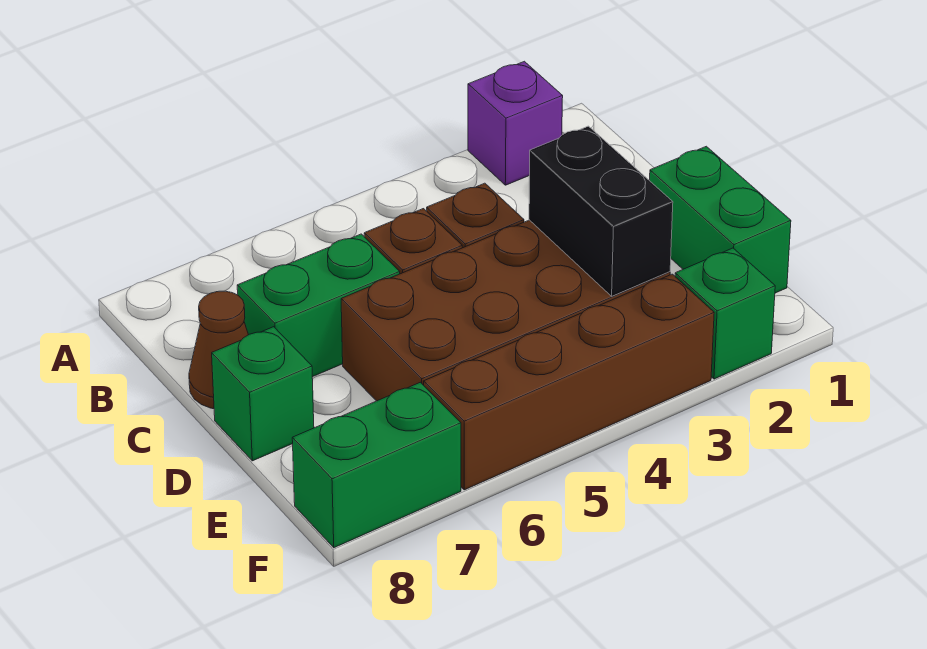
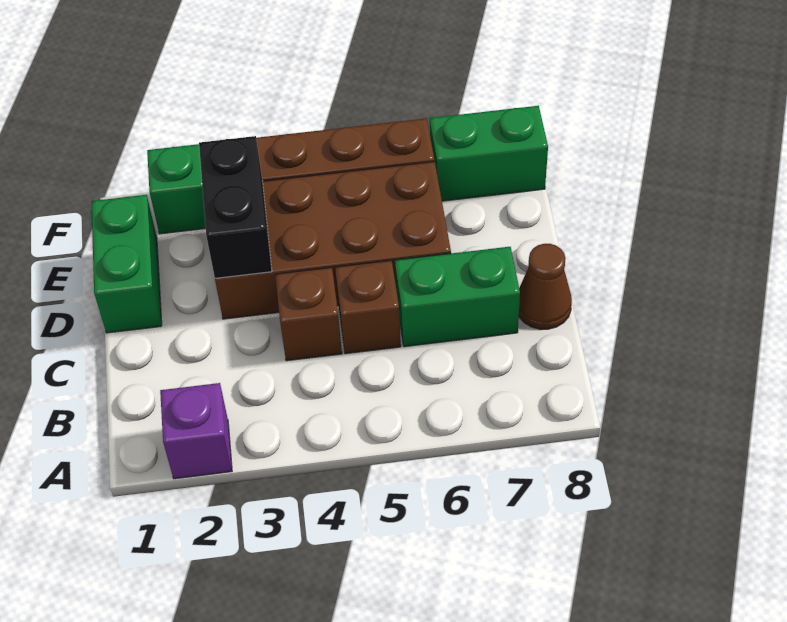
green 1x1 brick [212,327,314,461] -> none

